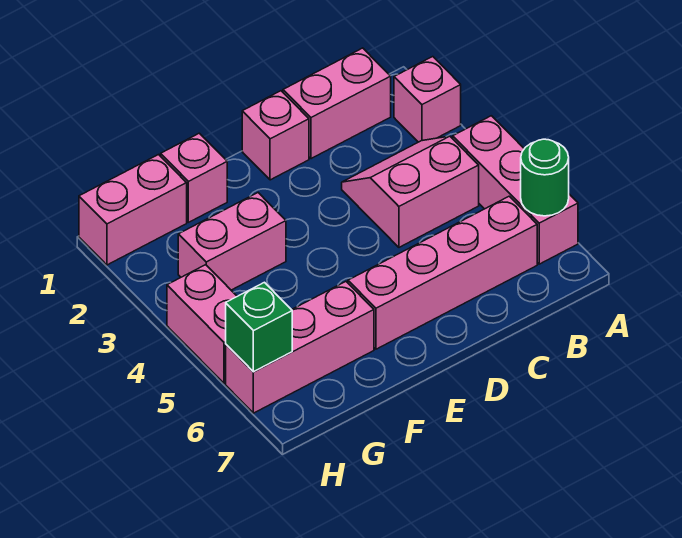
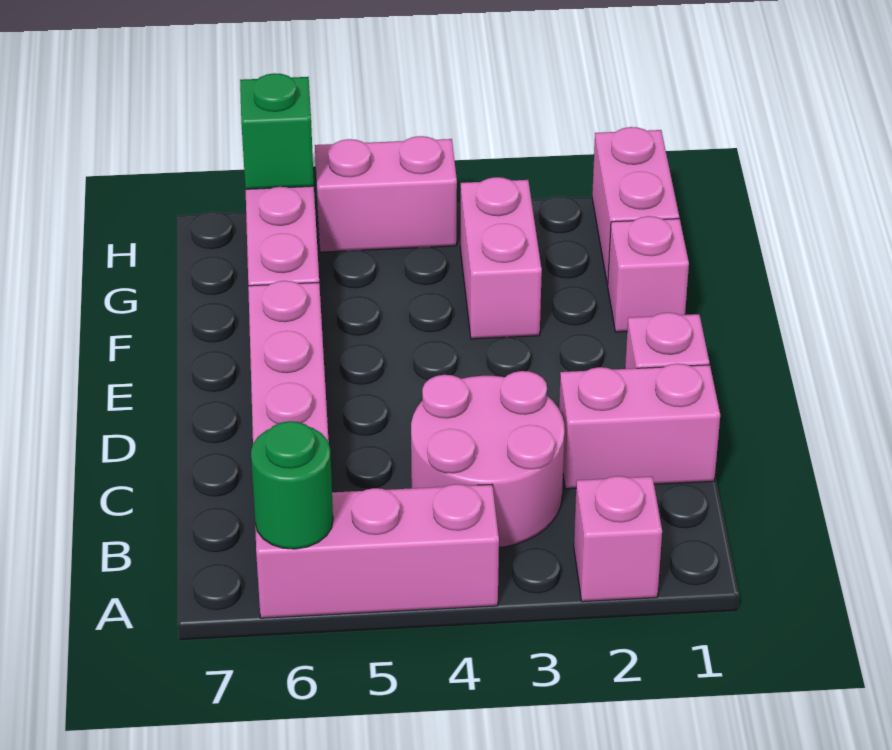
pink 1x2 brick [283,48,391,159] -> pink 1x2 brick turned to [559,364,720,489]
pink 2x2 slope [342,136,479,247] -> pink 2x2 round brick [411,371,565,547]

